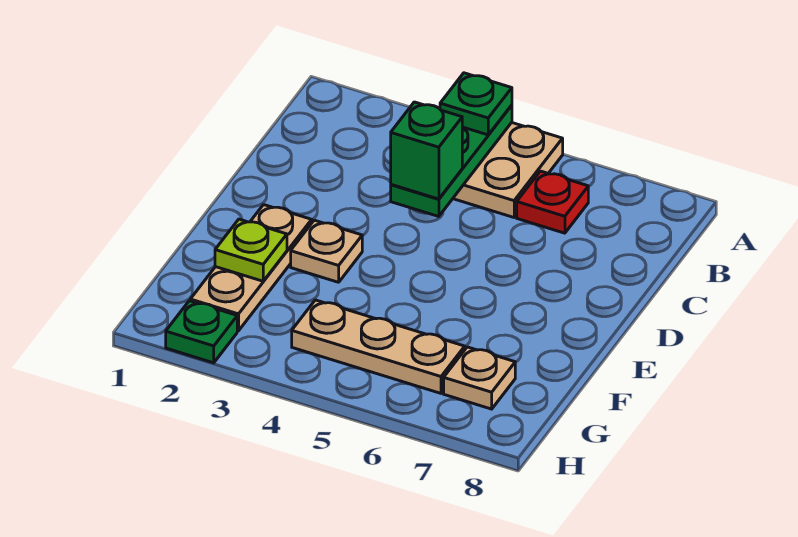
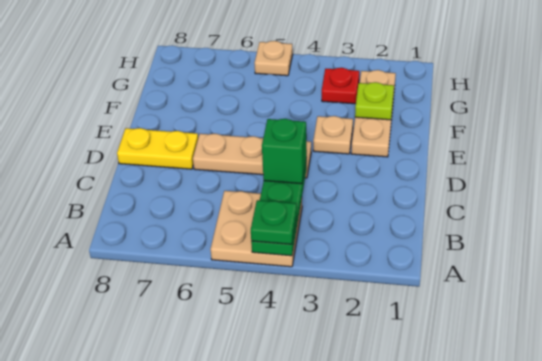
red 1x1 plate [517,171,588,233] -> red 1x1 plate moved to [322,68,359,104]
none -> yellow 1x2 plate [117,128,198,169]
tan 1x3 plate [292,300,465,393] -> tan 1x3 plate moved to [193,134,311,178]
tan 1x1 plate [444,347,515,409] -> tan 1x1 plate moved to [254,41,293,76]
green 1x1 plate [166,301,237,363] -> none

